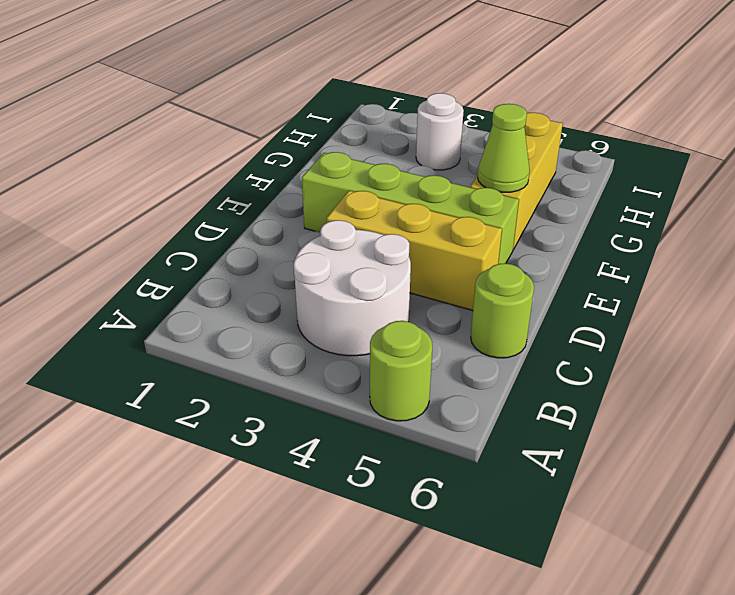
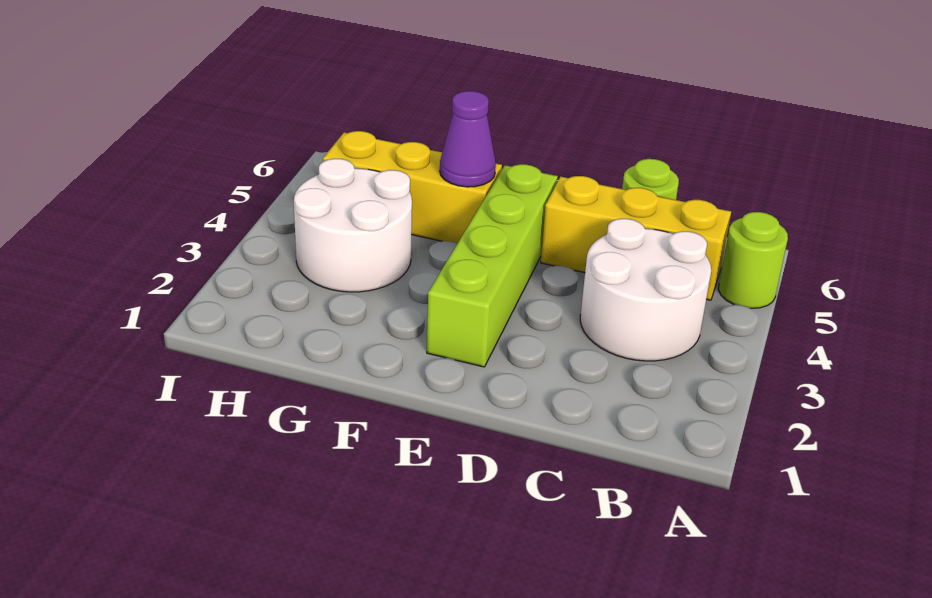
yellow 1x3 brick [327,191,502,311] -> yellow 1x3 brick turned to [541,176,731,300]
lime 1x1 cone [478,104,530,192] -> purple 1x1 cone [440,91,496,187]
white 1x1 round brick [416,93,464,170] -> white 2x2 round brick [294,159,412,292]

